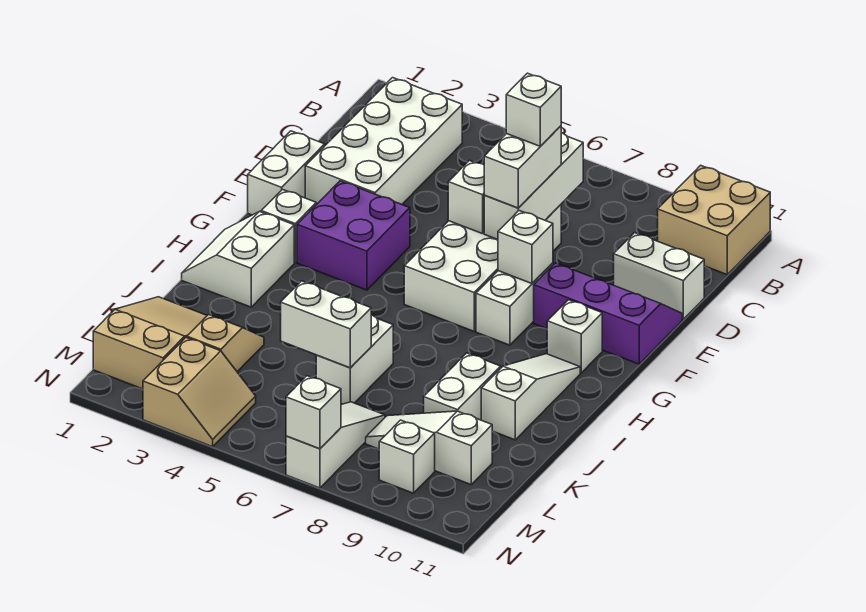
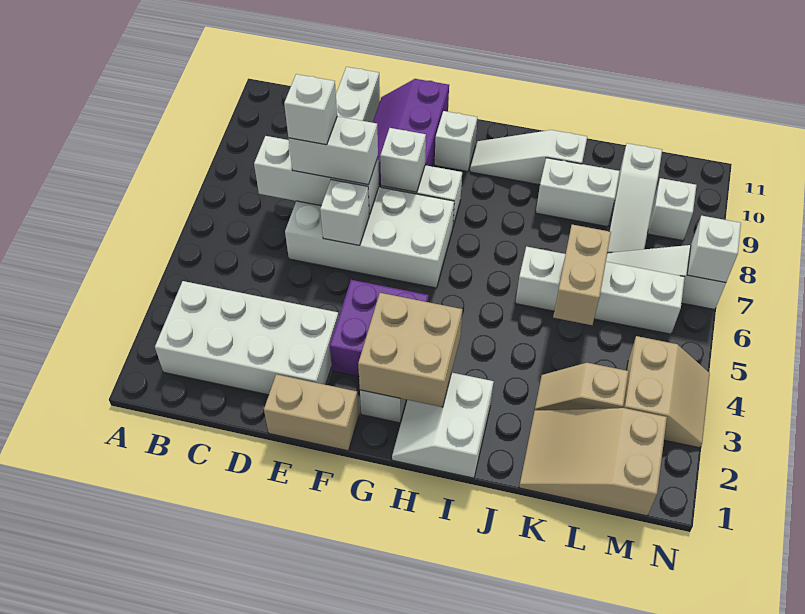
tan 2x2 brick [658,165,770,275] -> tan 2x2 brick moved to [358,293,462,407]
white 1x2 brick [248,131,325,215] -> tan 1x2 brick [264,374,359,451]
white 2x2 slope [182,212,294,307] -> white 2x2 slope turned to [392,373,494,478]
white 1x2 brick [316,315,393,404] -> white 1x4 brick [516,247,685,334]
white 1x2 brick [281,281,371,368] -> tan 1x2 brick [553,225,611,325]
tan 2x2 slope [143,338,256,447] -> tan 2x2 slope turned to [623,336,710,448]

